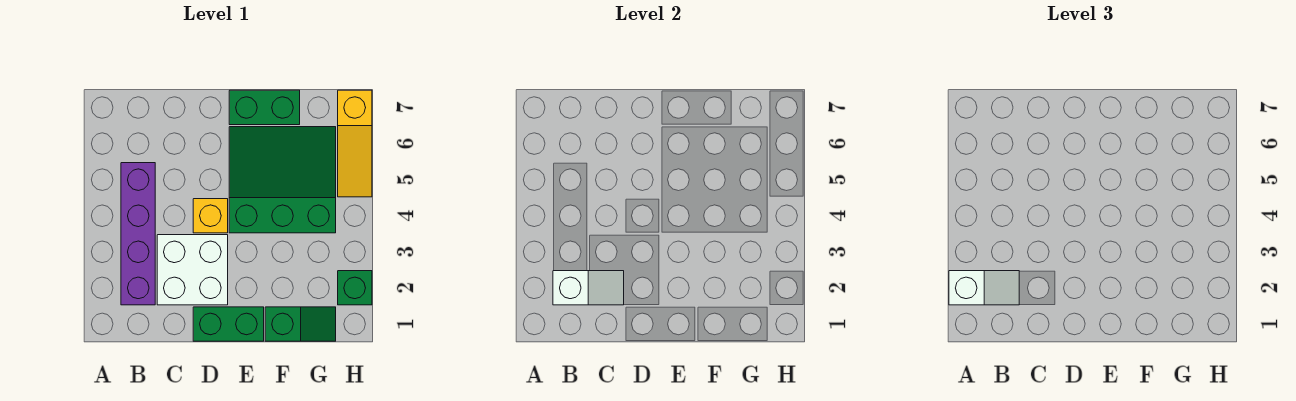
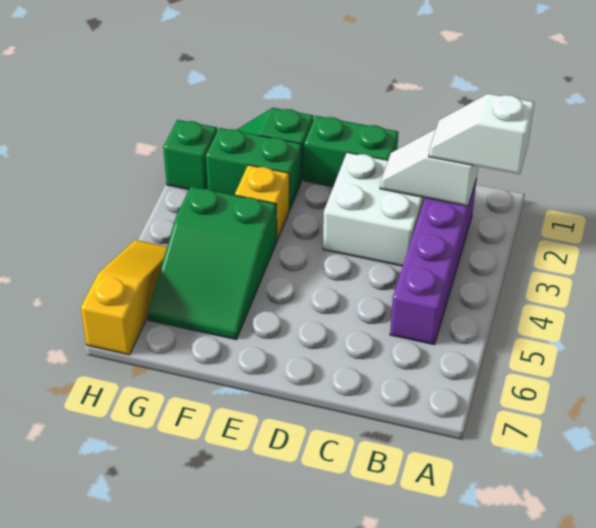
yellow 1x1 brick [193,199,228,233] -> yellow 1x1 brick moved to [235,165,289,240]
green 3x3 slope [229,127,336,233] -> green 2x3 slope [148,187,277,340]
green 1x2 brick [229,90,300,125] -> green 1x2 brick moved to [206,128,302,210]

